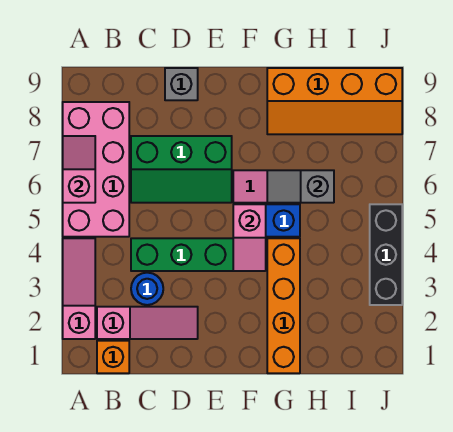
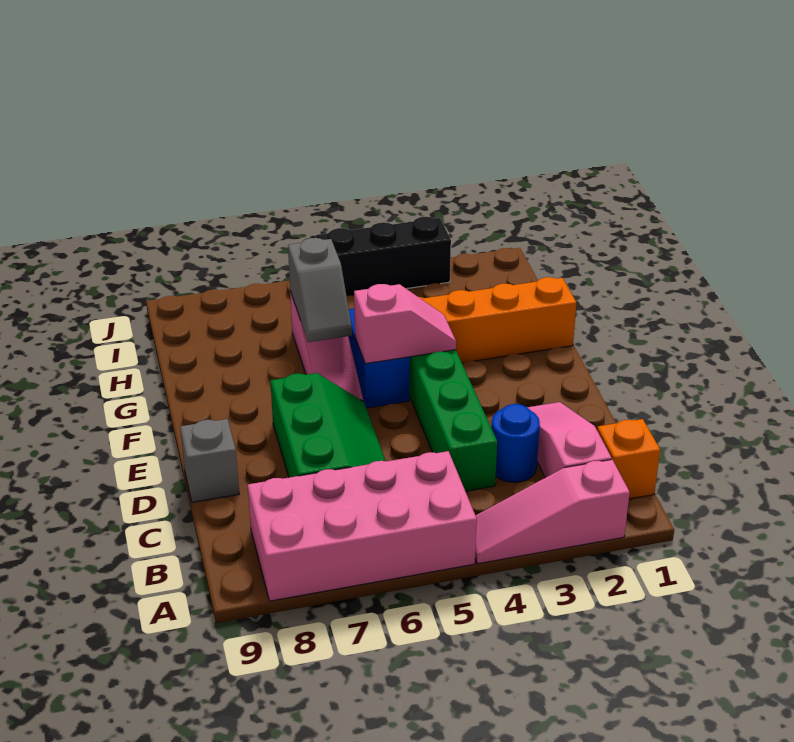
pink 1x2 slope [63,136,95,203] -> none
orange 2x4 slope [267,68,402,134] -> none

